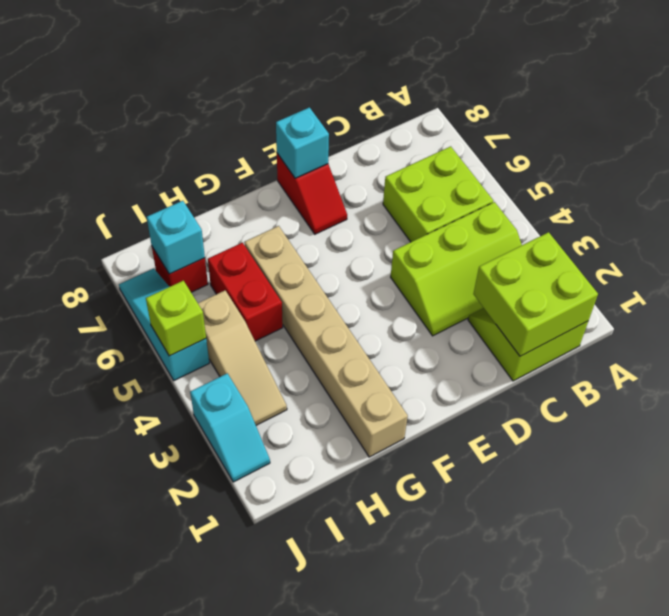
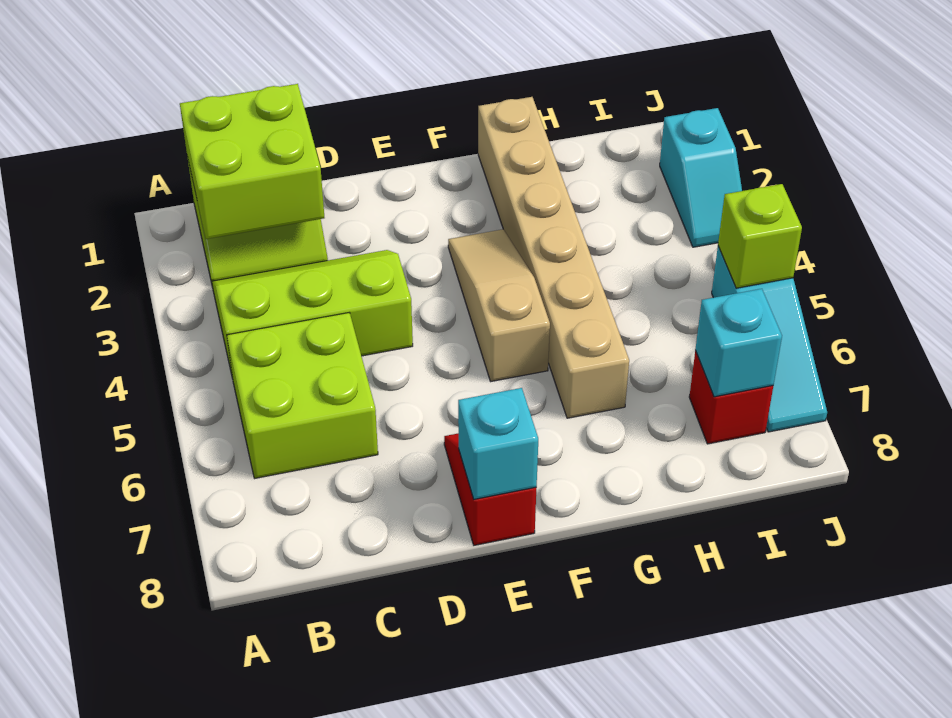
red 1x2 brick [208,243,283,341] -> none
tan 1x3 slope [198,291,287,425] -> tan 1x3 slope moved to [448,229,550,381]
cyan 1x2 slope [190,373,270,482] -> cyan 1x2 slope turned to [660,108,742,247]

